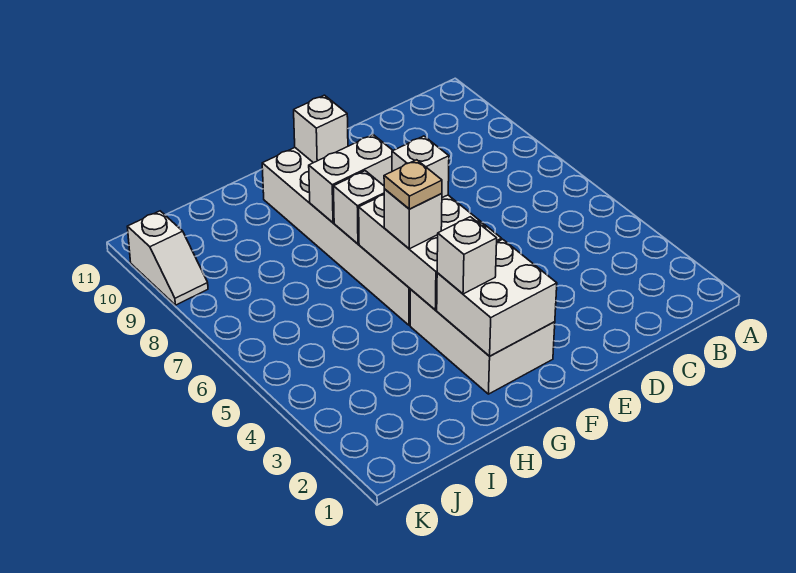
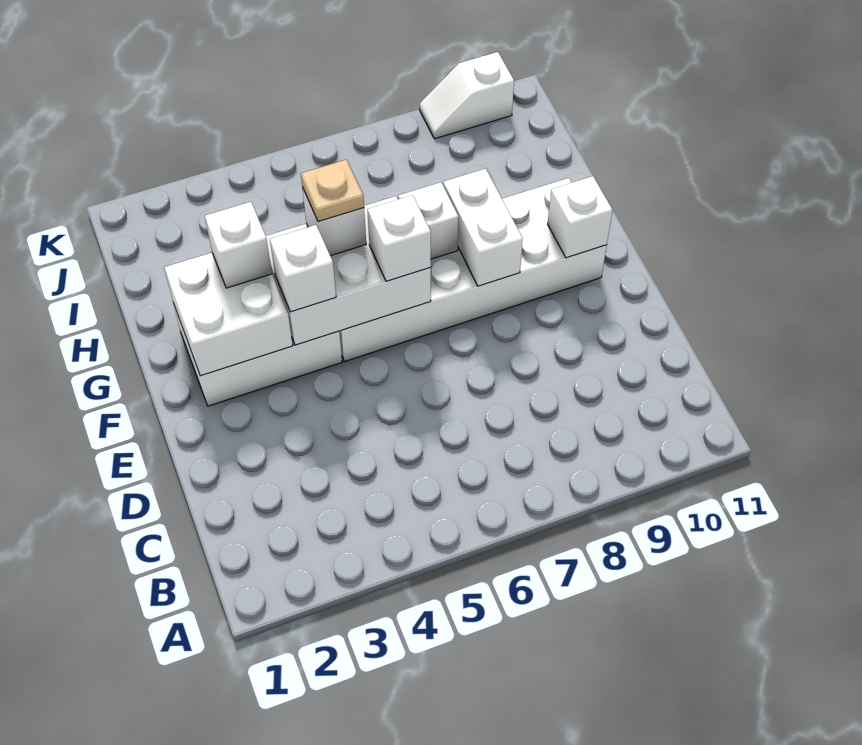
none -> white 1x1 brick [270,225,336,312]

